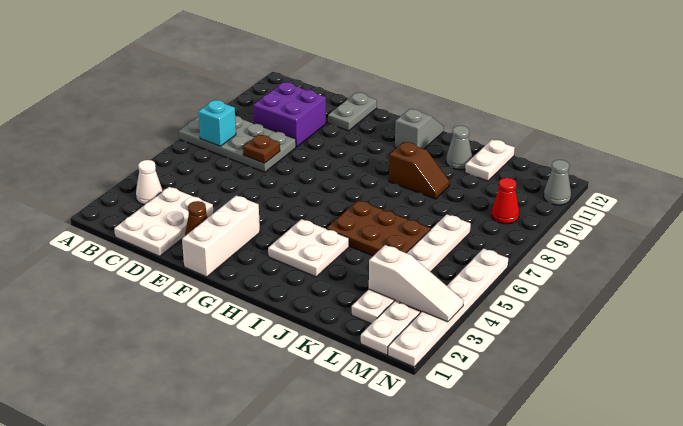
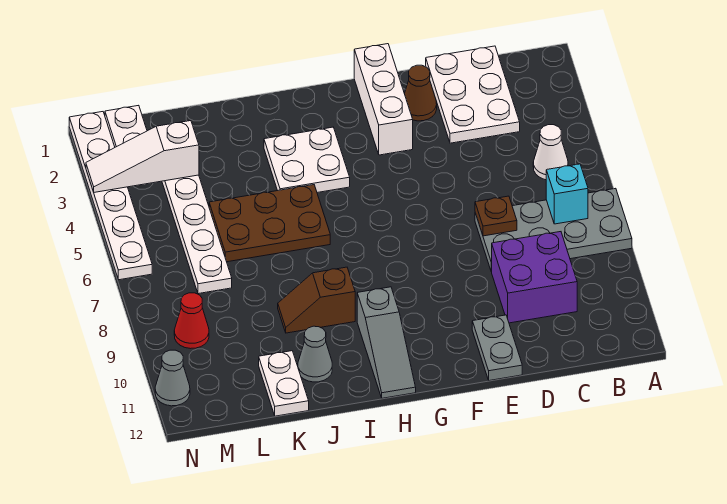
white 1x1 cone [136,160,163,205] -> white 1x1 cone moved to [533,125,568,180]
grey 1x2 slope [395,109,444,149] -> grey 1x3 slope [357,287,416,398]

